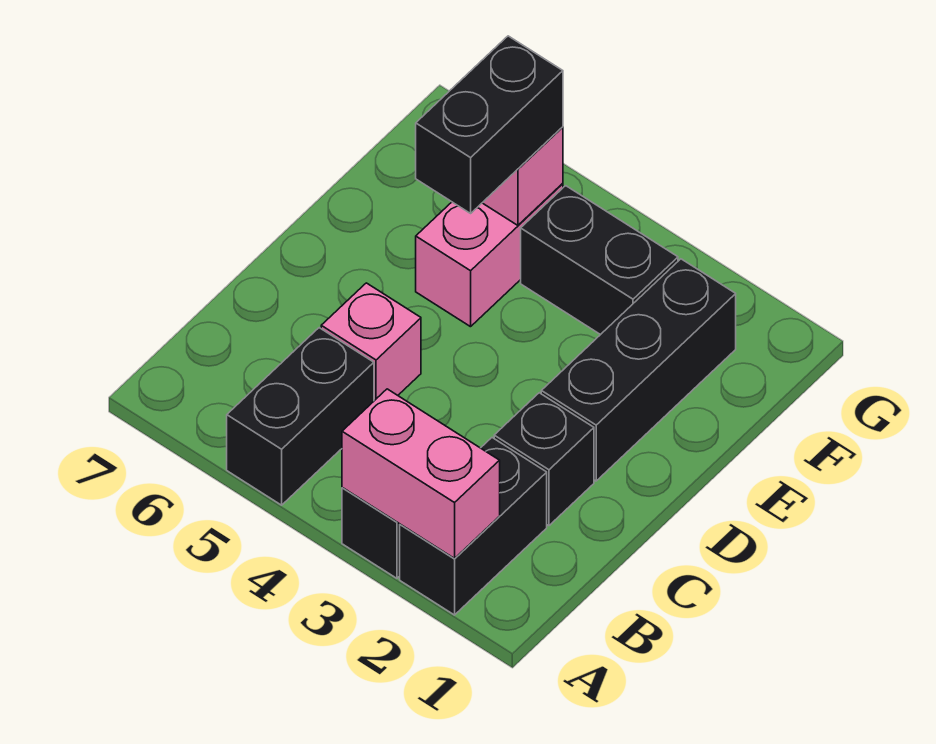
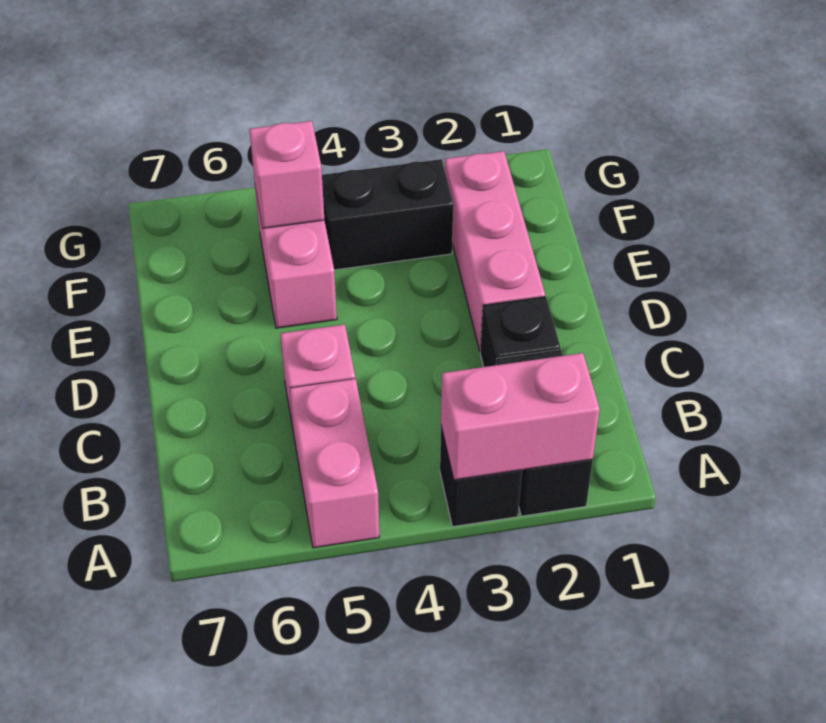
black 1x2 brick [227,328,374,505] -> pink 1x2 brick [290,379,379,548]
black 1x3 brick [541,259,736,481] -> pink 1x3 brick [445,151,545,352]
black 1x2 brick [416,36,563,213] -> none

